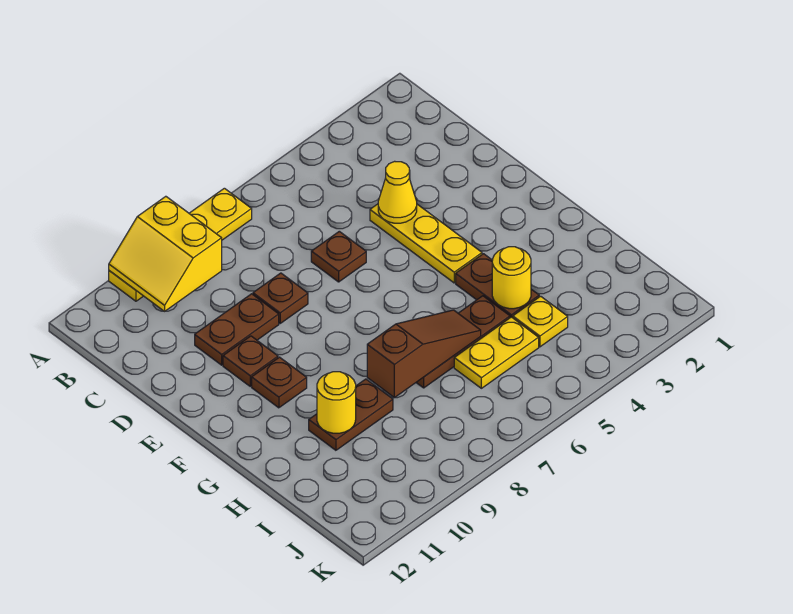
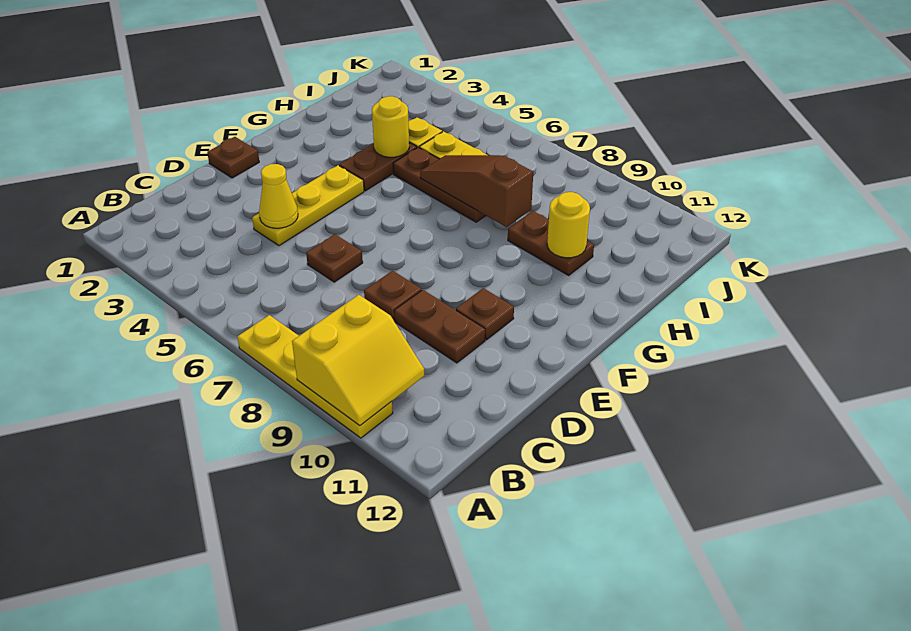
brown 1x1 plate [252,357,307,408] -> brown 1x1 plate moved to [207,137,259,178]

